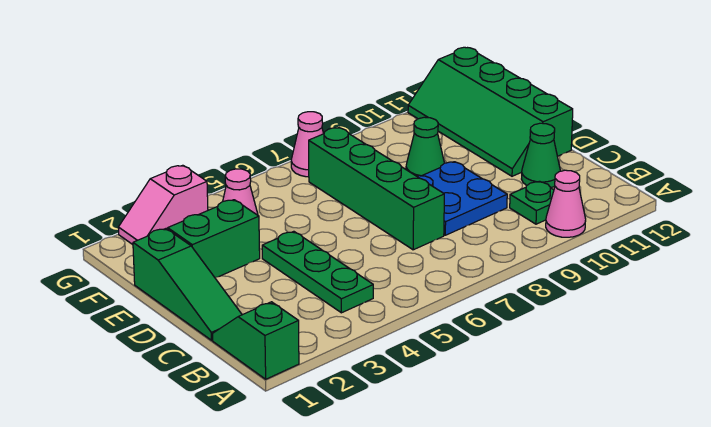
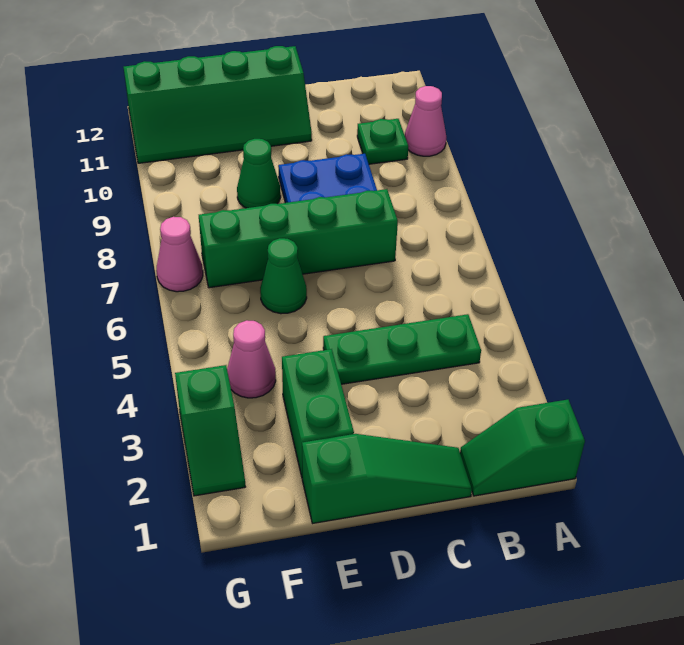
green 1x1 cone [522,123,560,188] -> green 1x1 cone moved to [260,238,307,314]
pink 1x2 slope [118,165,208,245] -> green 1x2 slope [175,365,246,496]

